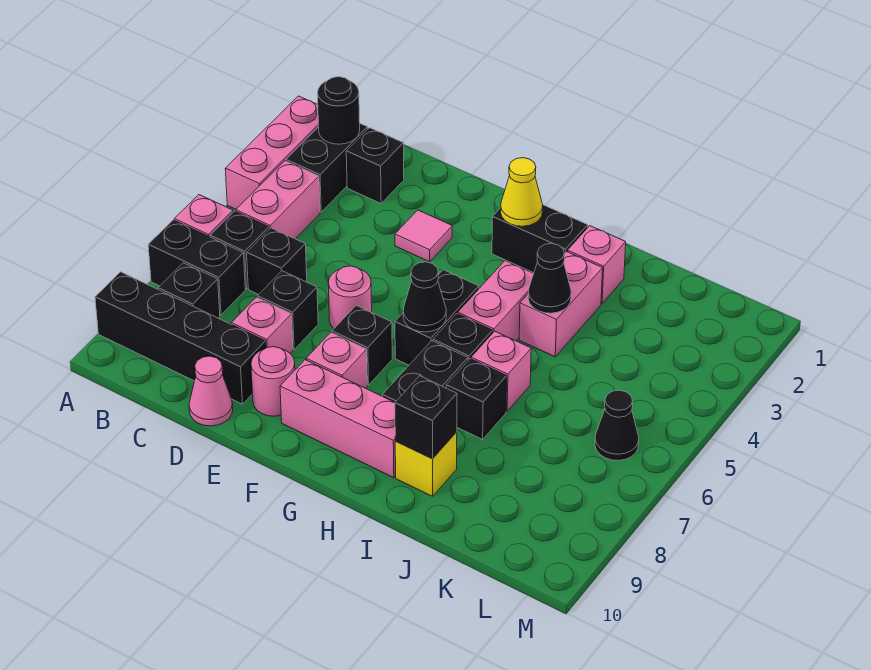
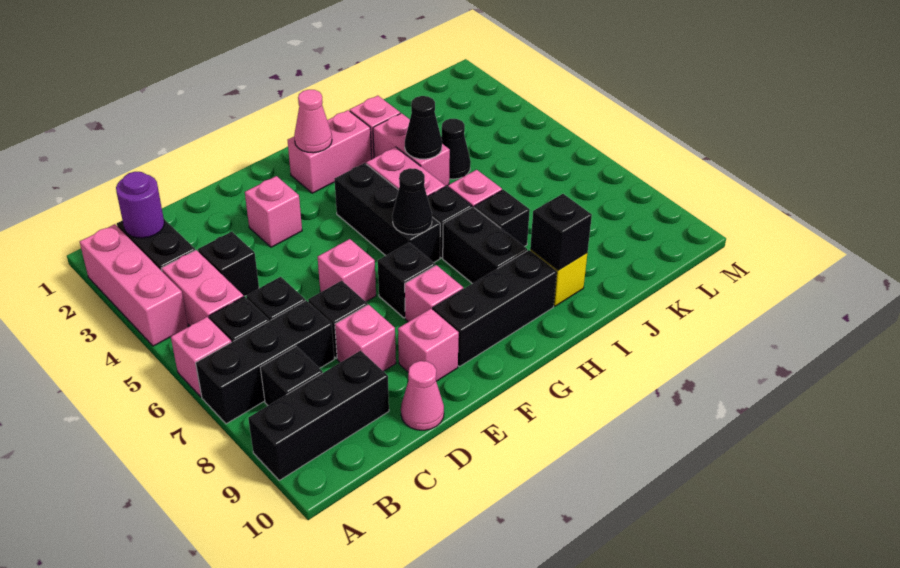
black 1x2 brick [148,220,245,315] -> black 1x3 brick [196,300,334,424]
black 1x4 brick [95,272,266,404] -> black 1x3 brick [248,351,389,480]
black 1x1 round brick [318,77,360,144] -> purple 1x1 round brick [116,172,164,238]
black 1x1 brick [346,128,404,203] -> black 1x1 brick moved to [198,232,259,296]
pink 1x1 tile [395,210,452,262] -> pink 1x1 brick [245,176,302,247]
pink 1x1 round brick [328,266,372,329] -> pink 1x1 brick [318,239,376,302]
pink 1x1 round brick [251,347,295,416] -> pink 1x1 brick [398,309,459,381]
pink 1x3 brick [280,360,396,478] -> black 1x3 brick [433,250,557,367]
black 1x2 brick [492,205,588,273] -> pink 1x2 brick [288,110,372,193]
yellow 1x1 cone [501,158,543,226] -> pink 1x1 cone [294,90,332,153]
black 1x2 brick [395,270,479,365] -> black 1x3 brick [334,163,440,263]
black 1x1 cone [595,390,639,461] -> black 1x1 cone moved to [441,119,471,179]

